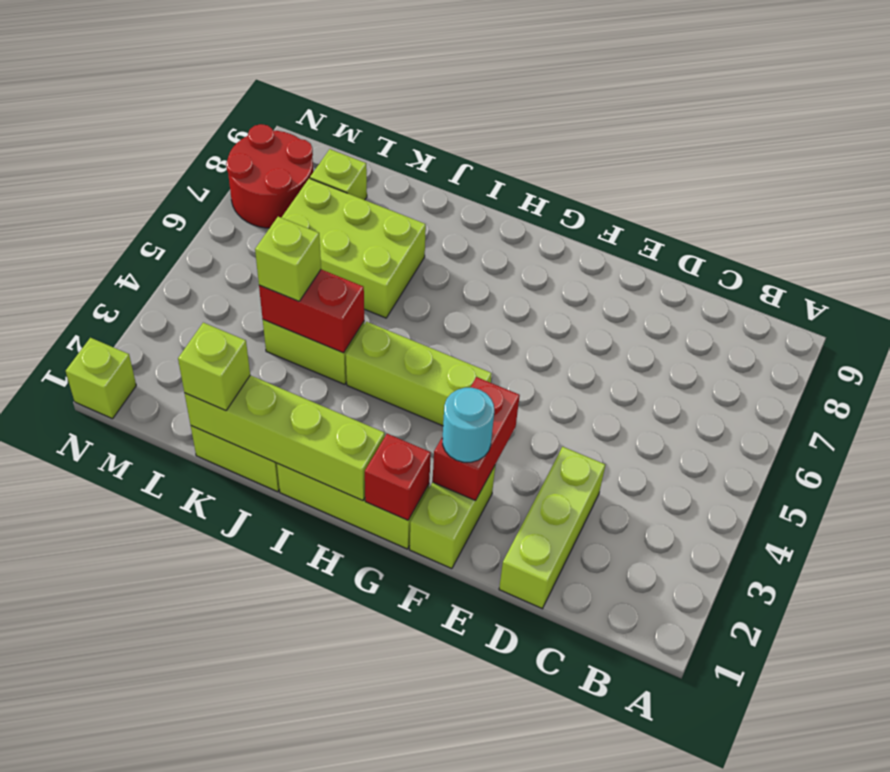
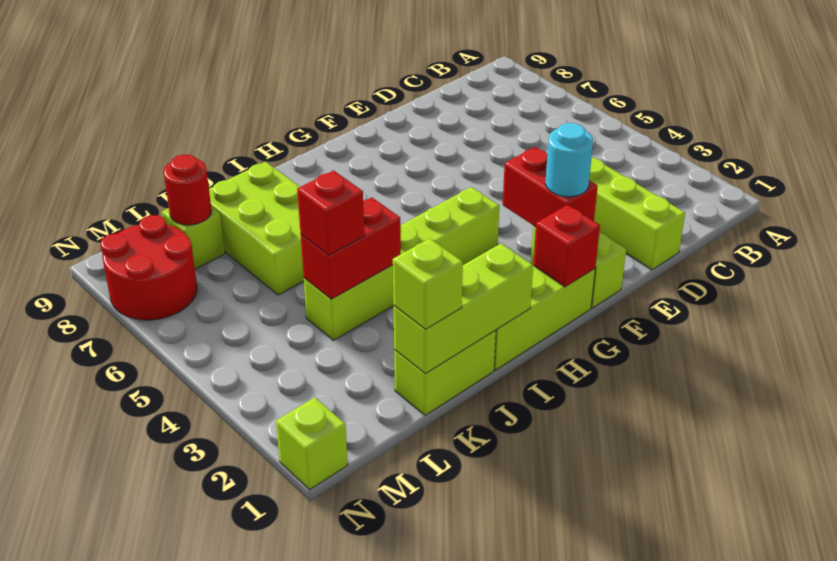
lime 1x4 brick [185,375,385,501] -> lime 1x3 brick [393,244,533,373]
lime 2x3 brick [282,178,426,318] -> lime 2x3 brick turned to [209,162,304,295]
lime 1x1 brick [255,217,321,301] -> red 1x1 brick [297,171,364,255]
none -> red 1x1 round brick [163,155,212,225]

